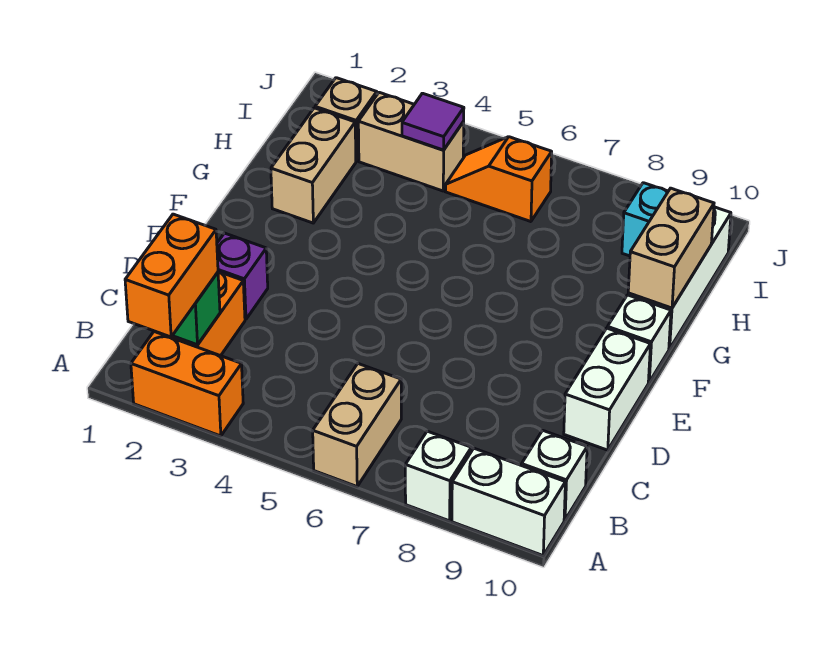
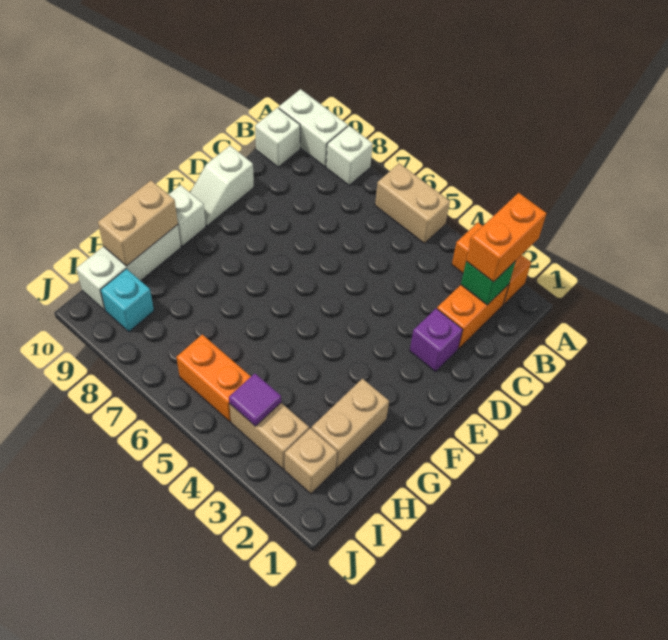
tan 1x2 brick [313,364,401,486] -> tan 1x2 brick turned to [375,163,450,243]
white 1x2 brick [564,328,650,450] -> white 1x2 slope [190,146,254,226]
orange 1x2 slope [446,137,552,222] -> orange 1x2 brick [176,334,251,422]

